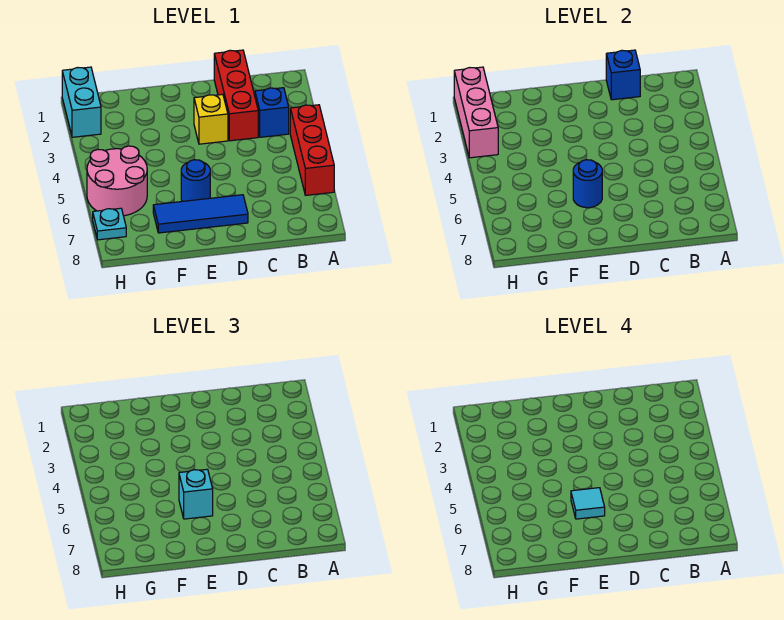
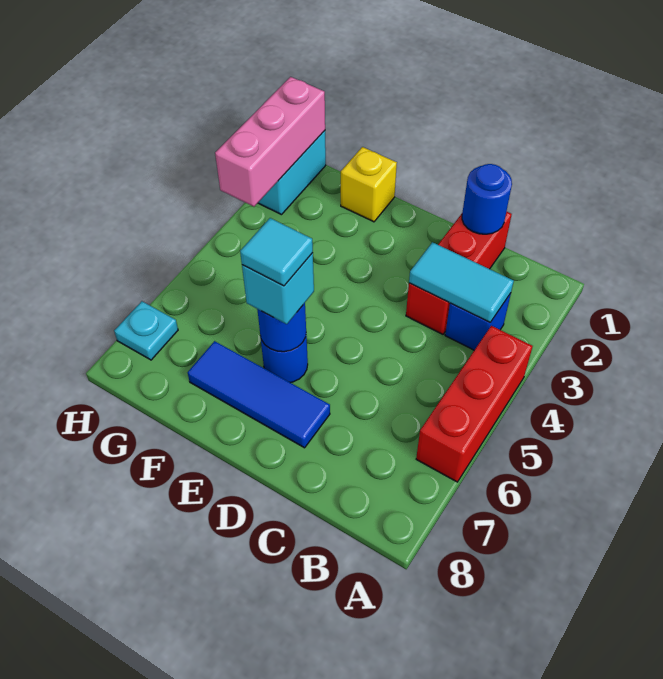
none -> cyan 1x2 tile [409,242,514,322]
blue 1x1 brick [606,50,640,100] -> blue 1x1 round brick [462,164,512,234]
yellow 1x1 brick [194,94,228,144] -> yellow 1x1 brick moved to [341,147,397,222]
pink 2x2 round brick [87,146,147,216] -> none

